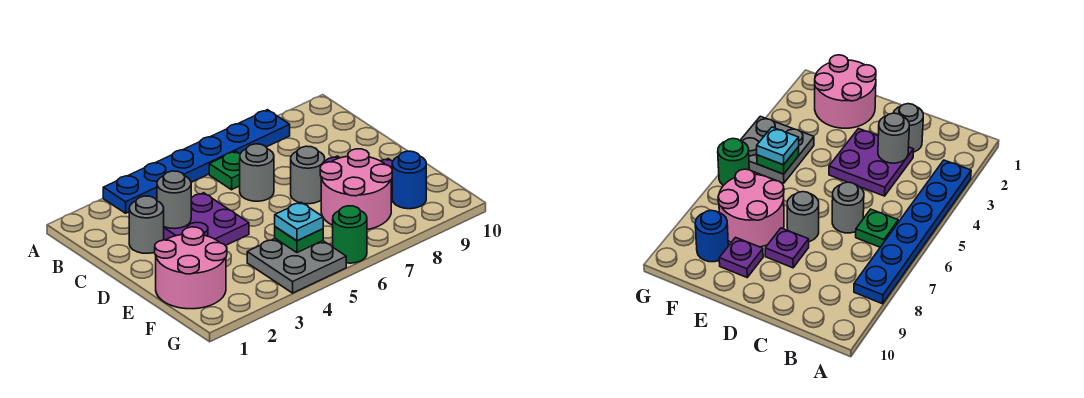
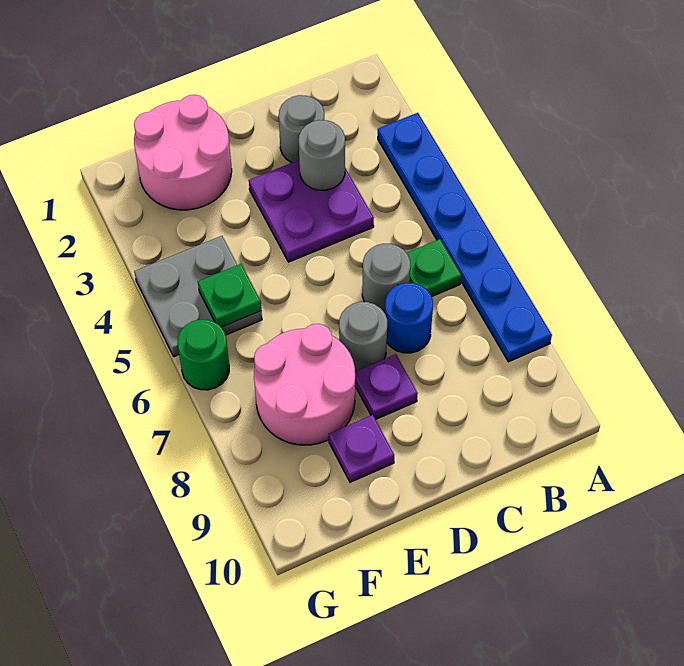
cyan 1x1 plate [275,202,323,241] -> none
blue 1x1 round brick [392,151,426,209] -> blue 1x1 round brick moved to [385,283,433,353]

